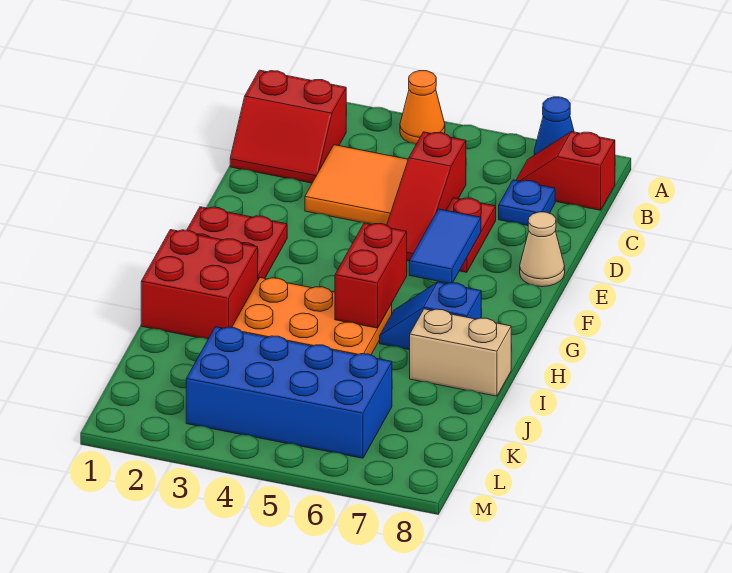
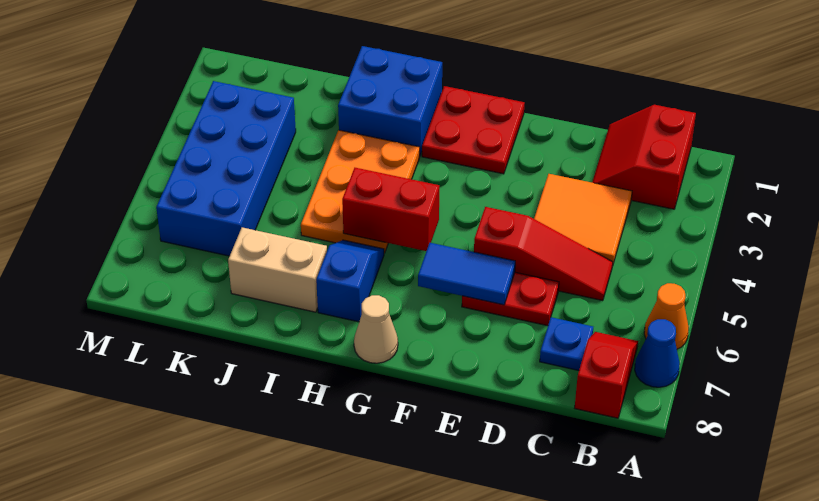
orange 1x1 cone [400,71,445,144] -> orange 1x1 cone moved to [644,283,689,349]
red 1x3 slope [387,132,466,261] -> red 1x3 slope turned to [474,207,613,301]
tan 1x1 cone [520,212,565,287] -> tan 1x1 cone moved to [354,295,398,363]
red 2x2 brick [141,230,258,339] -> blue 2x2 brick [338,46,442,155]
tan 1x2 brick [410,309,511,396] -> tan 1x2 brick turned to [228,227,327,312]

